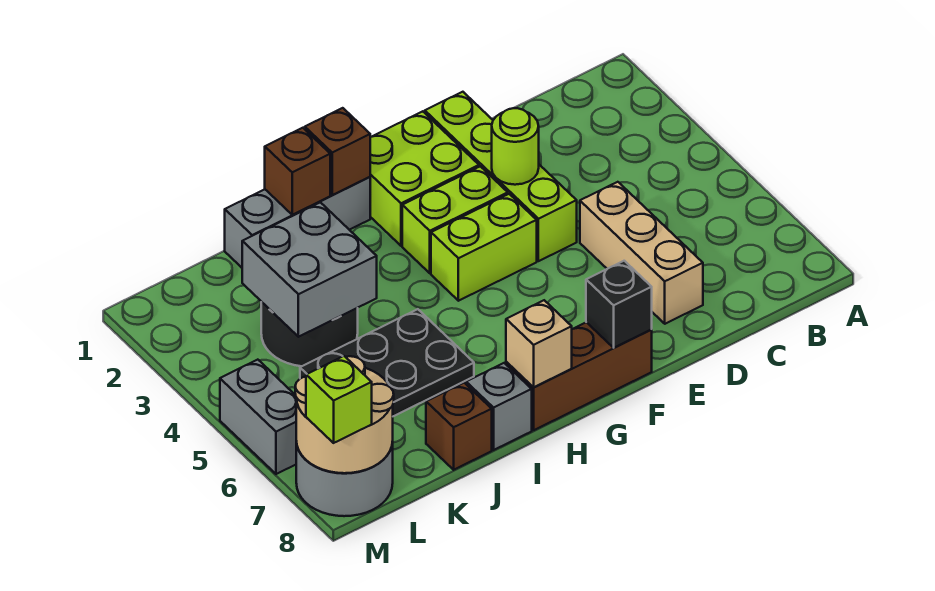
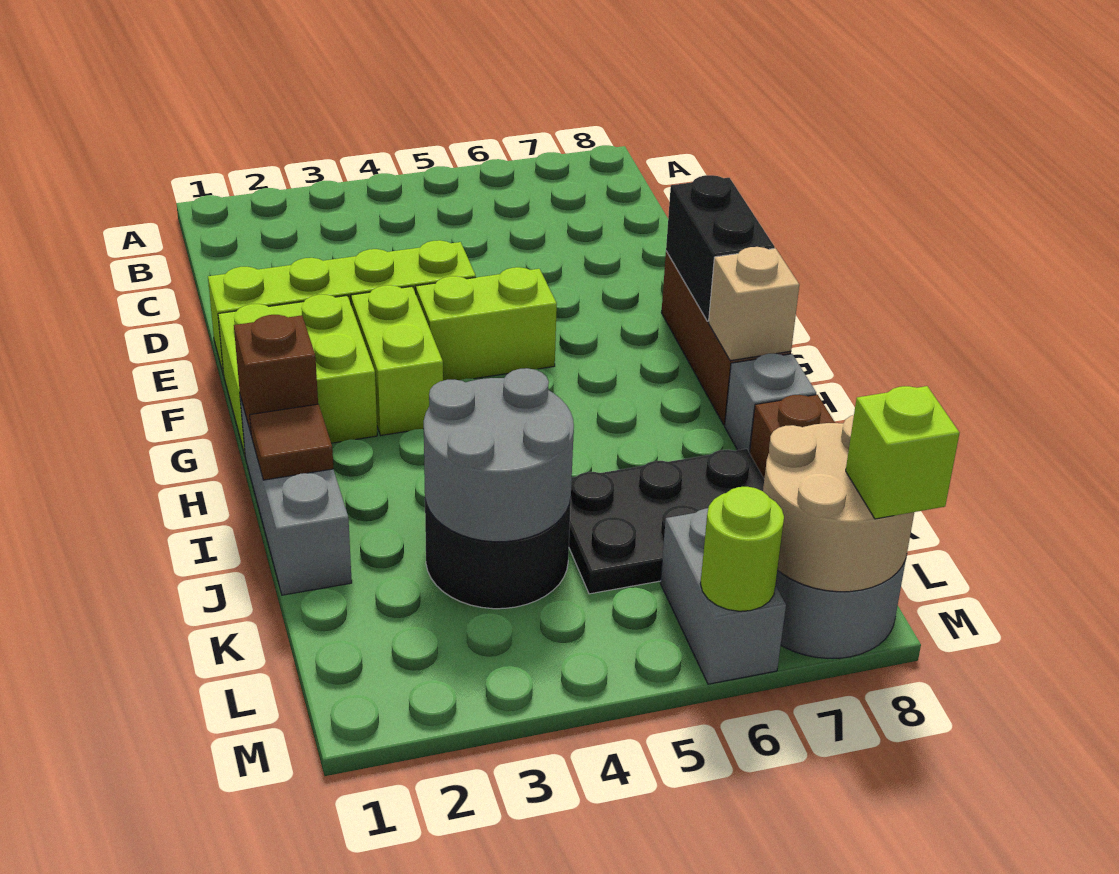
tan 1x3 brick [580,182,703,324] -> none
lime 1x1 round brick [492,108,539,185] -> lime 1x1 round brick moved to [700,487,784,611]
lime 1x2 brick [431,194,537,301] -> lime 1x2 brick turned to [416,267,557,381]
black 1x1 brick [586,261,652,348] -> black 1x2 brick [666,175,775,321]
brown 1x1 brick [265,128,330,215] -> brown 1x1 tile [250,404,333,480]
black 2x3 plate [300,309,474,416] -> black 2x3 plate turned to [569,449,764,594]
grey 2x2 brick [242,202,377,337] -> grey 2x2 round brick [424,368,574,542]
grey 1x2 brick [220,360,296,474] -> grey 1x2 brick turned to [660,508,786,684]

